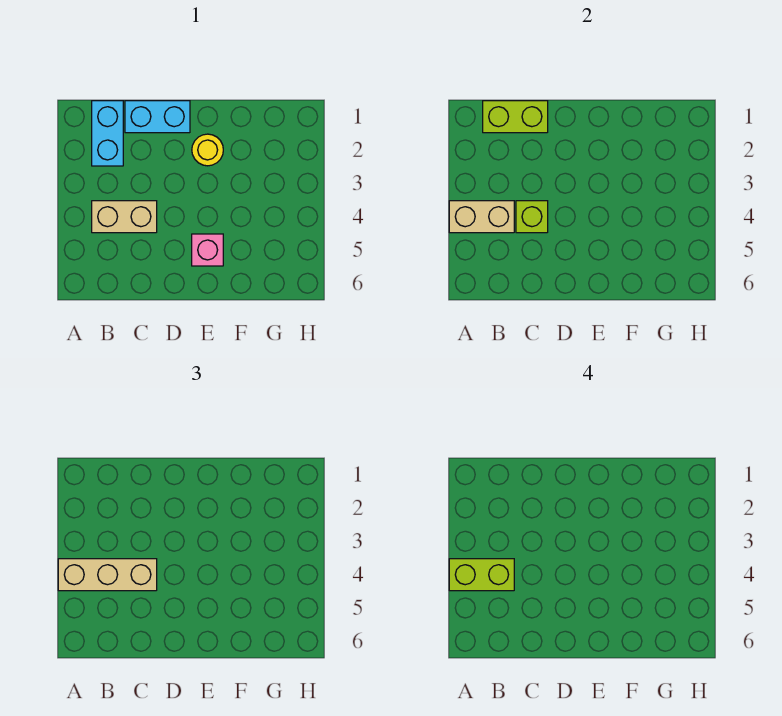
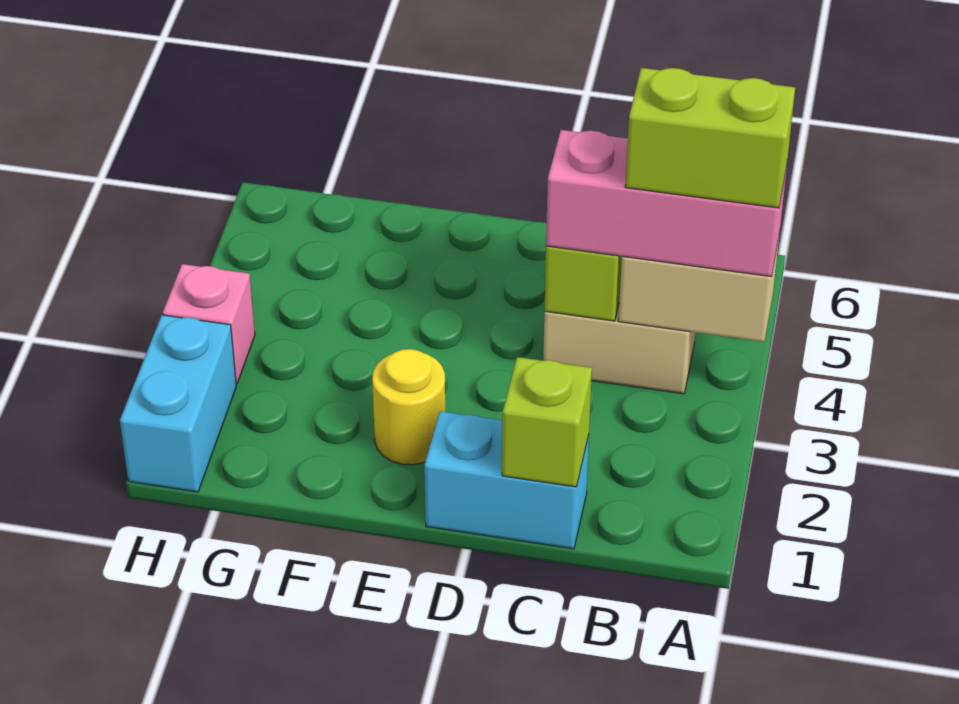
tan 1x3 brick [58,559,157,591] -> pink 1x3 brick [546,130,787,277]
cyan 1x2 brick [92,101,123,166] -> cyan 1x2 brick moved to [120,315,236,492]
lime 1x2 brick [483,101,548,133] -> lime 1x1 brick [502,357,592,487]
pink 1x1 brick [192,234,223,266] -> pink 1x1 brick moved to [163,264,255,384]

